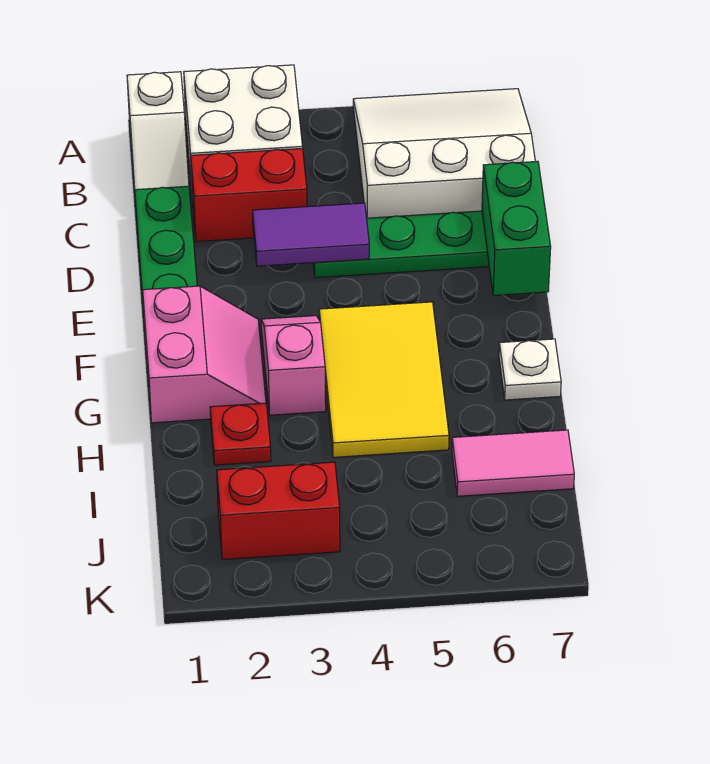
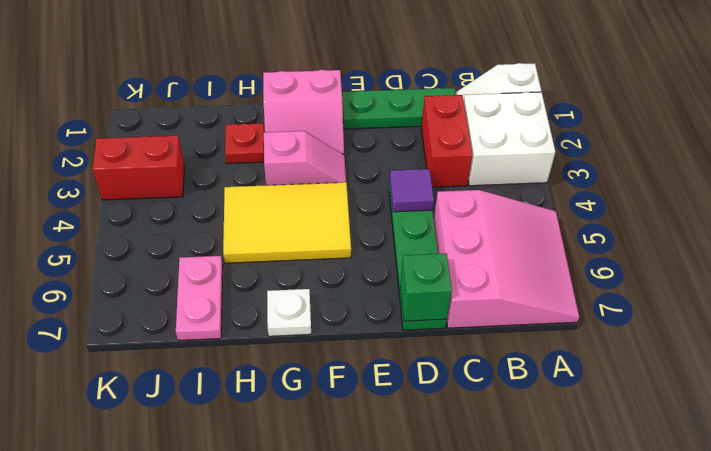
white 3x3 slope [353,89,535,218] -> pink 3x3 slope [434,190,579,328]
purple 1x2 tile [253,203,369,266] -> purple 1x1 tile [390,169,434,212]
green 1x2 brick [482,161,551,295] -> green 1x1 brick [400,253,452,321]
pink 1x2 tile [452,430,574,496] -> pink 1x2 plate [176,256,223,340]
red 1x2 brick [217,462,340,560] -> red 1x2 brick turned to [93,135,184,200]

